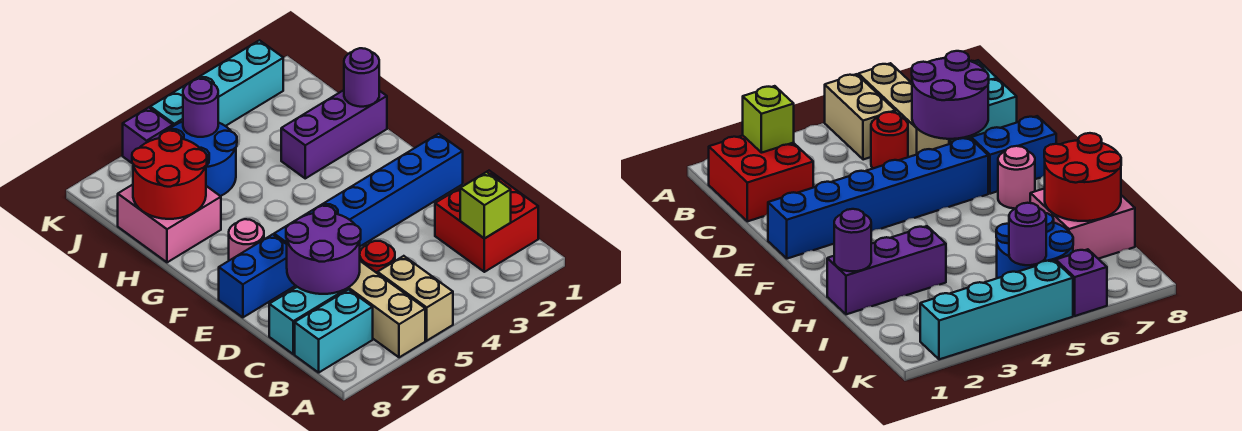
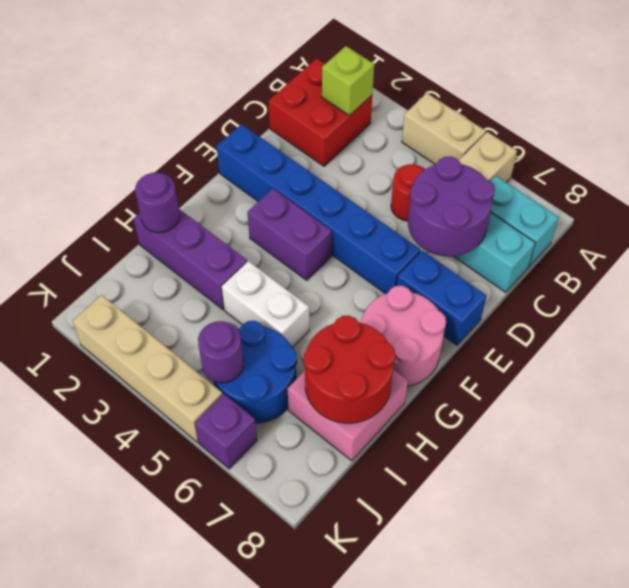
tan 1x2 brick [377,256,453,341] -> tan 1x2 brick turned to [402,93,486,165]
none -> purple 1x2 brick [247,189,332,280]
pink 1x1 round brick [229,219,264,261] -> pink 2x2 round brick [360,286,446,386]
none -> white 1x2 brick [222,261,309,348]
cyan 1x4 brick [150,40,283,126] -> tan 1x4 brick [73,295,223,443]

